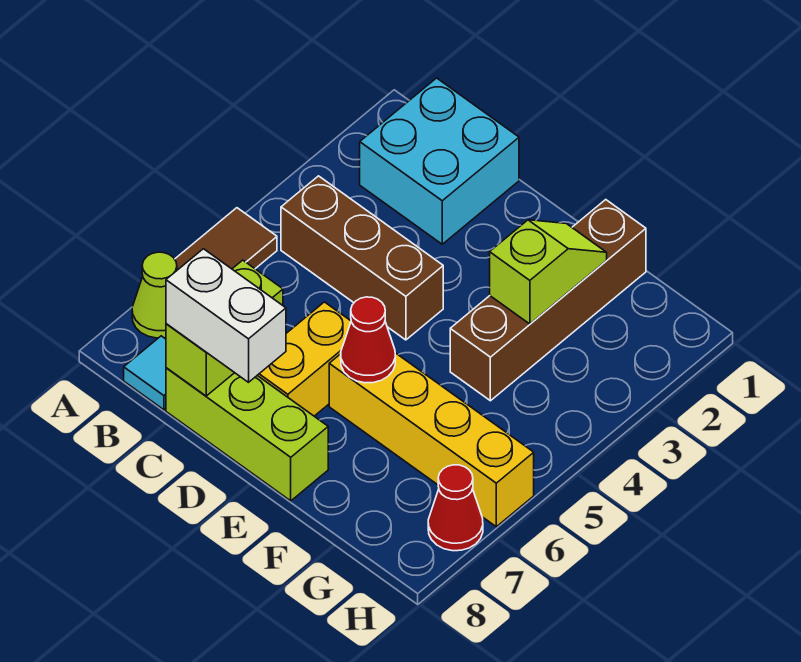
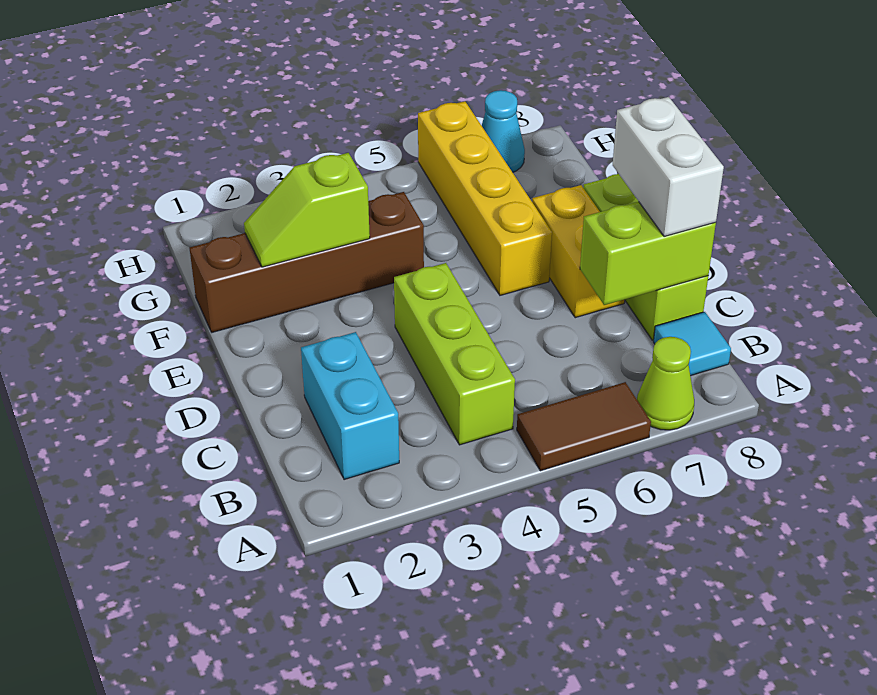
cyan 2x2 brick [360,78,519,244] -> cyan 1x2 brick [301,332,399,480]
brown 1x3 brick [281,176,443,340] -> lime 1x3 brick [394,263,515,445]
yellow 1x2 brick [257,302,351,416] -> yellow 1x2 brick turned to [532,185,625,318]
red 1x1 cone [341,297,395,383] -> none
red 1x1 cone [428,465,483,551] -> cyan 1x1 cone [482,90,525,172]

